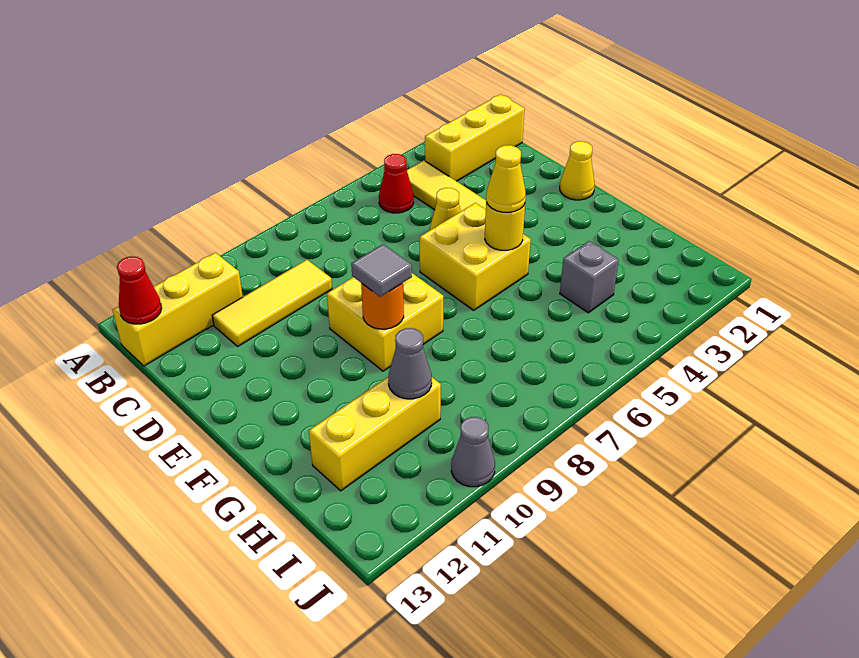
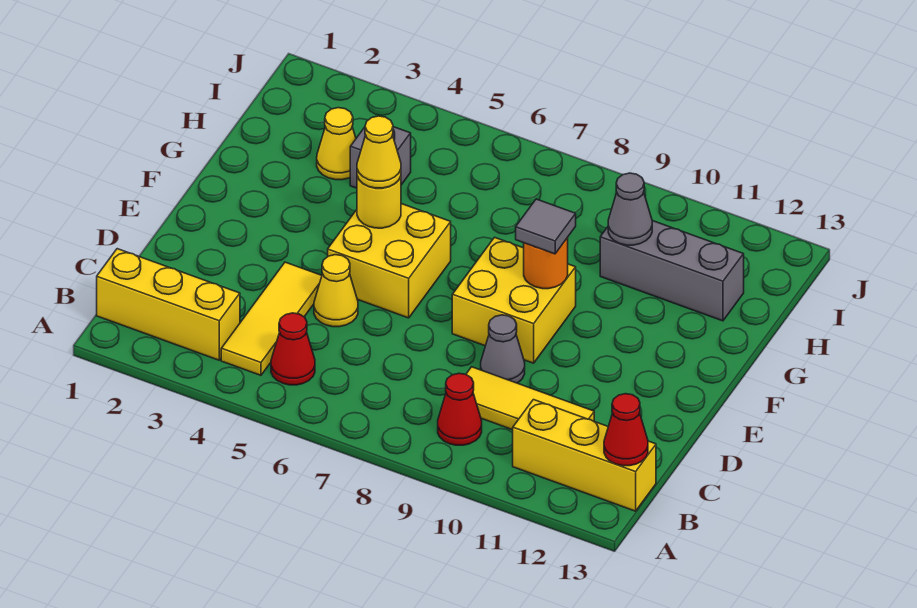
none -> red 1x1 cone [438,373,482,445]
yellow 1x1 cone [560,141,595,200] -> yellow 1x1 cone moved to [317,108,356,180]
yellow 1x3 brick [309,377,441,491] -> grey 1x3 brick [600,221,744,321]
grey 1x1 cone [451,417,495,487] -> grey 1x1 cone moved to [481,315,525,383]

